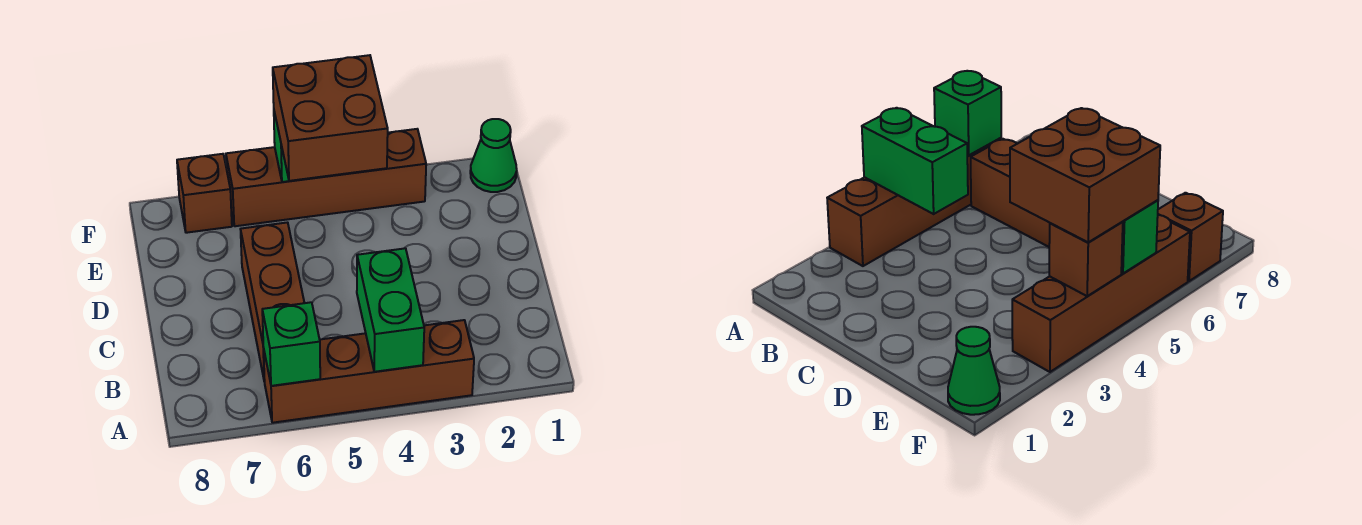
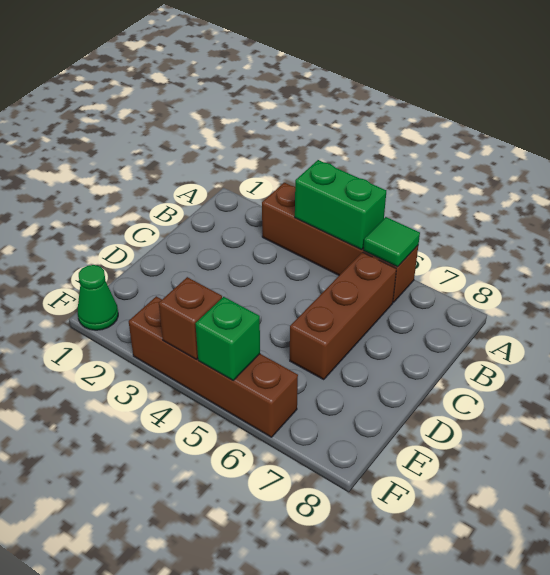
green 1x2 brick [357,248,424,372] -> green 1x2 brick turned to [295,160,386,250]
green 1x1 brick [262,302,320,386] -> green 1x1 tile [363,217,420,267]
brown 2x2 brick [273,55,388,181] -> none
brown 1x1 brick [177,154,232,233] -> none

